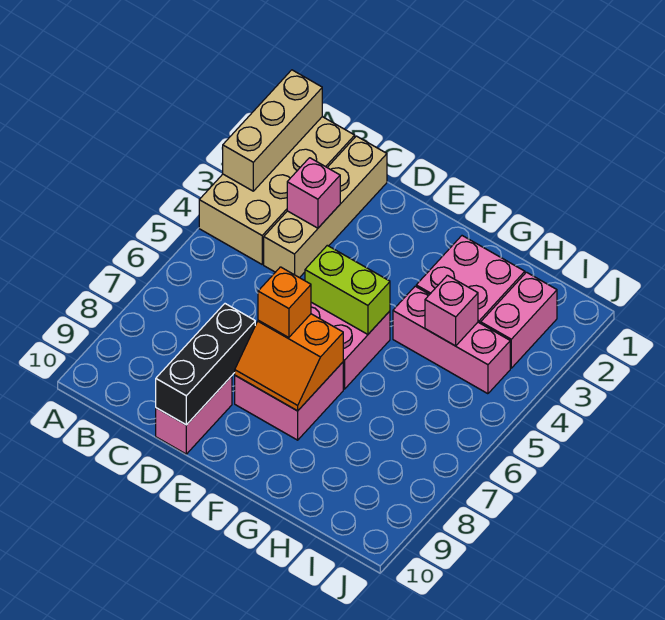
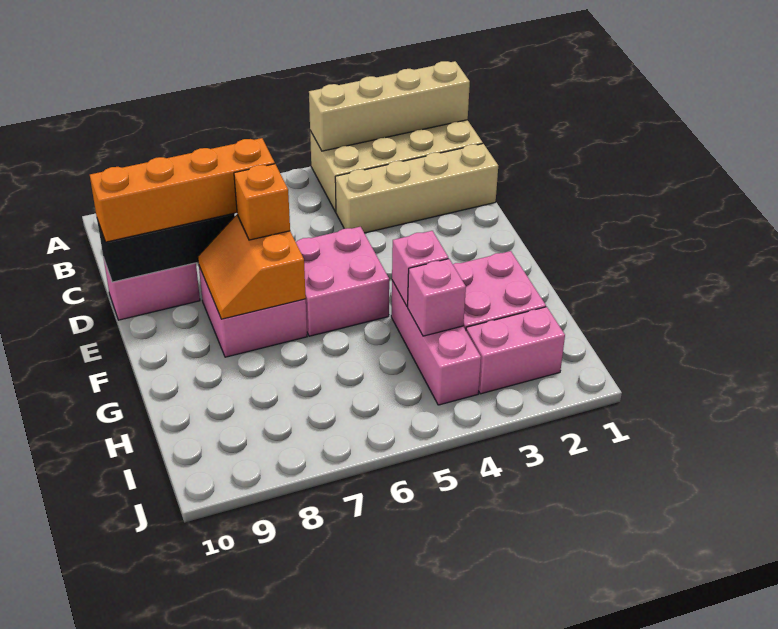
tan 1x3 brick [223,70,322,191] -> tan 1x4 brick [309,61,470,151]
pink 1x1 brick [287,158,340,228] -> pink 1x1 brick moved to [392,231,448,306]
none -> orange 1x4 brick [90,138,275,242]
lime 1x2 brick [305,245,390,334] -> none

